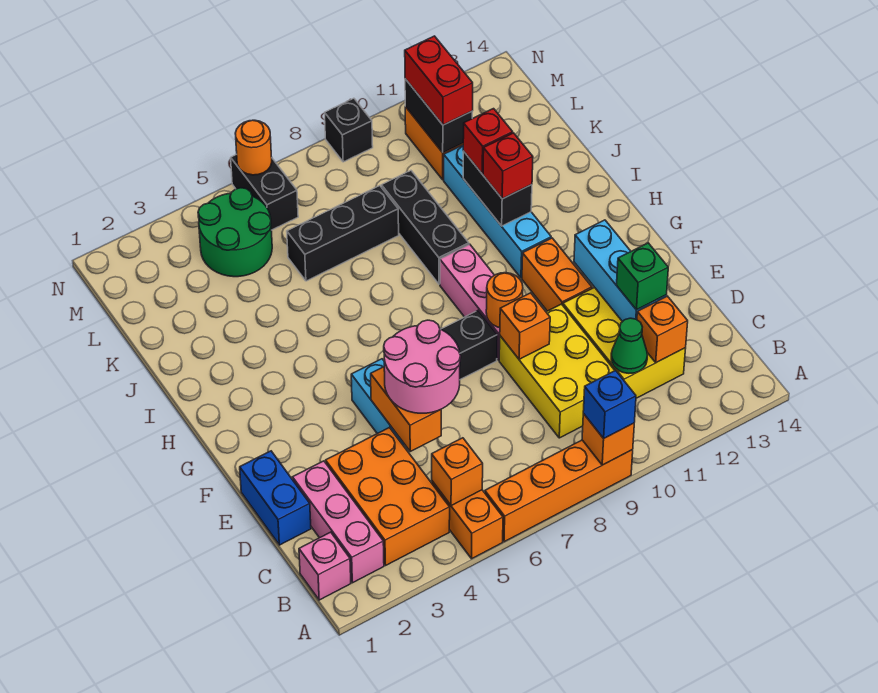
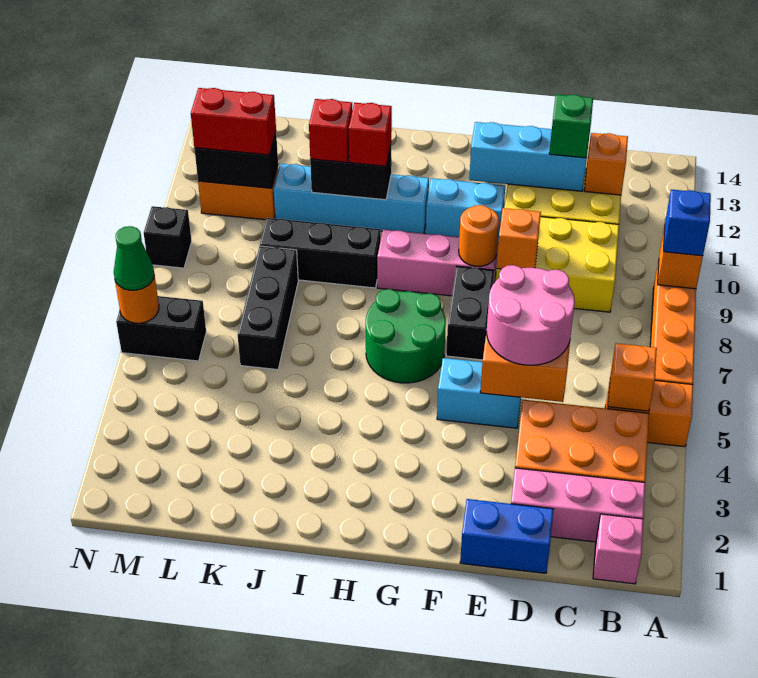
green 1x1 cone [611,318,647,373] -> green 1x1 cone moved to [114,226,154,290]
orange 1x2 brick [522,238,592,311] -> cyan 1x2 brick [426,178,505,242]
green 2x2 round brick [198,188,272,277] -> green 2x2 round brick moved to [366,289,446,383]

